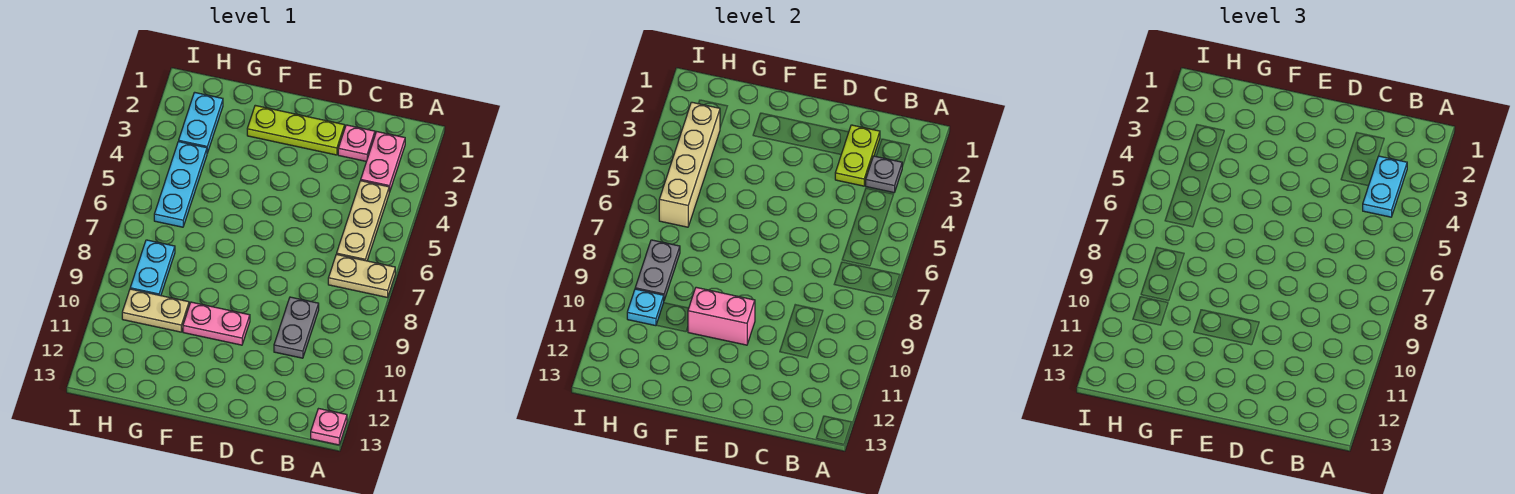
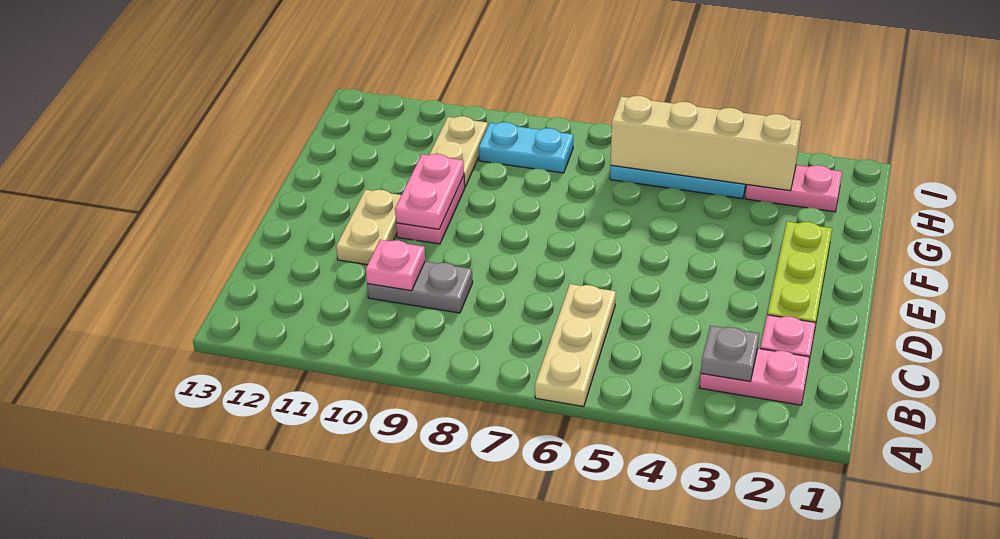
tan 1x2 plate [328,254,395,298] -> tan 1x2 plate moved to [336,190,401,265]
pink 1x1 plate [311,409,347,445] -> pink 1x1 plate moved to [366,240,425,291]
cyan 1x2 plate [1363,156,1407,217] -> none
tan 1x3 plate [337,181,389,261] -> tan 1x3 plate turned to [535,284,616,407]
lime 1x2 plate [835,125,880,186] -> none
pink 1x2 brick [688,287,755,345] -> pink 1x2 plate [395,154,464,229]
cyan 1x2 plate [179,92,223,153] -> pink 1x2 plate [745,165,842,212]
grey 1x2 plate [635,240,680,300] -> none
cyan 1x1 plate [627,289,664,326] -> none

